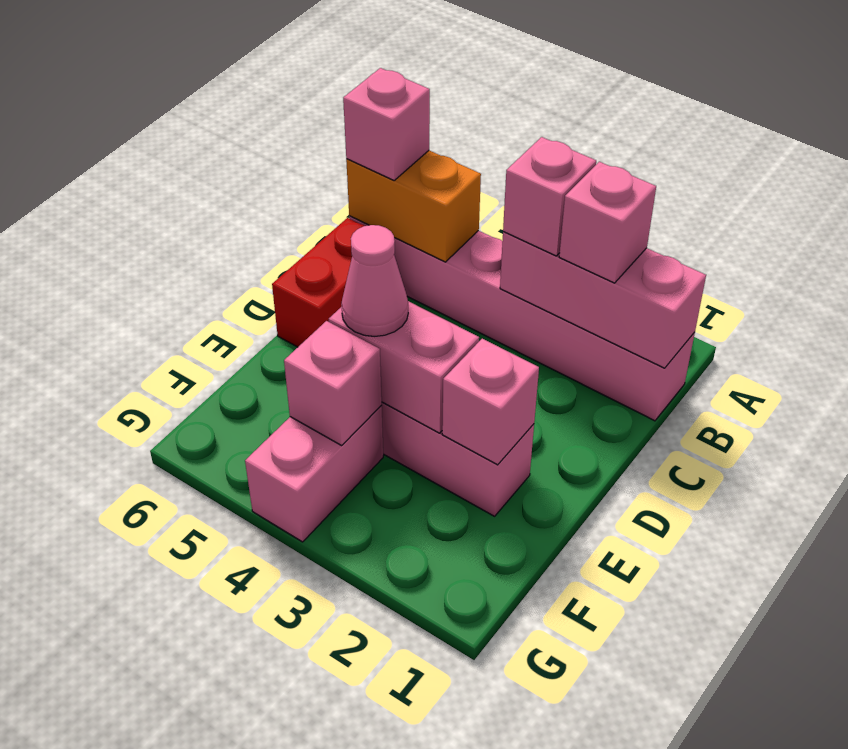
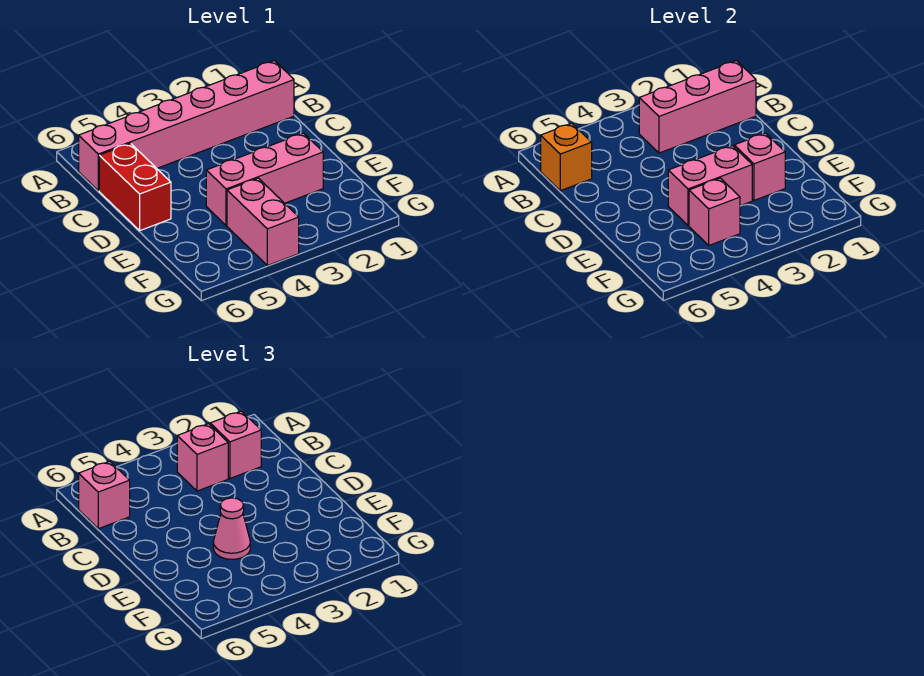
orange 1x2 brick [346,151,481,262] -> orange 1x1 brick [541,123,592,191]

